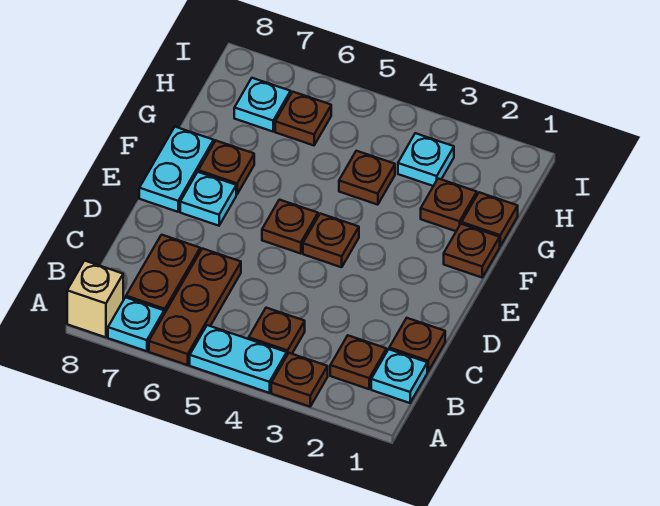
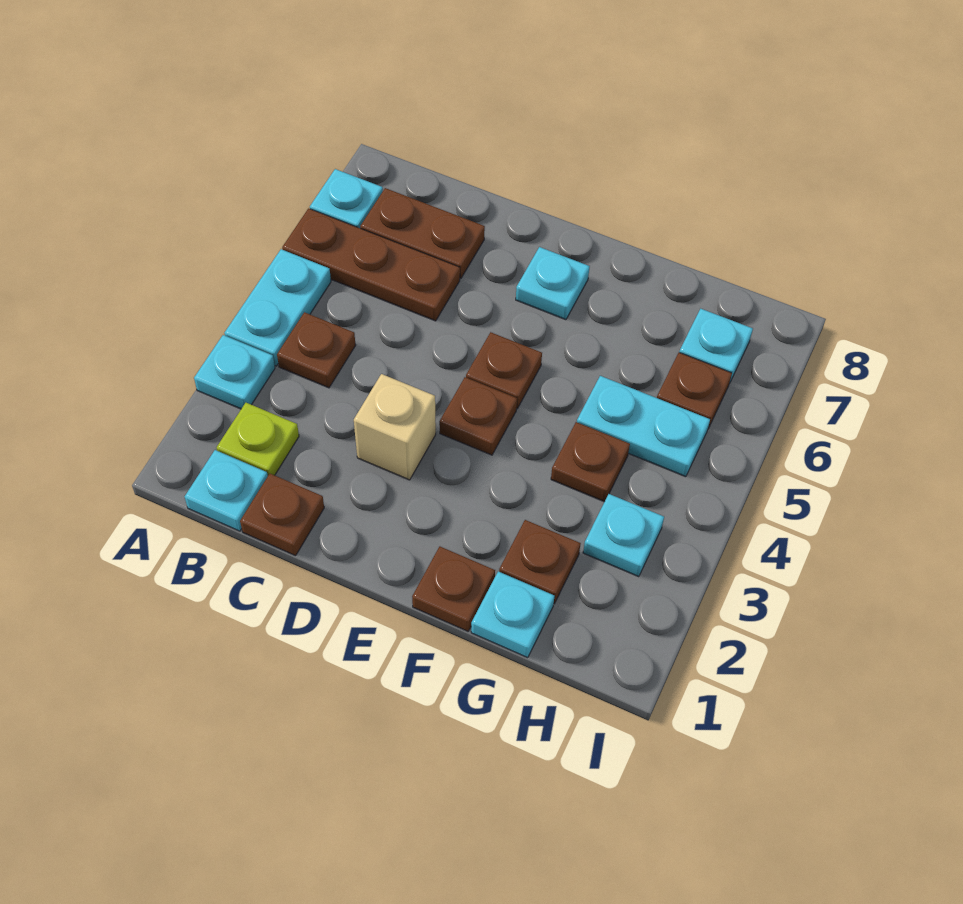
brown 1x1 plate [271,353,328,407] -> cyan 1x1 plate [194,335,275,409]
tan 1x1 brick [67,261,123,337] -> tan 1x1 brick moved to [354,374,436,480]
brown 1x1 plate [330,336,387,389] -> lime 1x1 plate [217,403,299,475]
cyan 1x2 plate [139,127,214,212] -> cyan 1x2 plate moved to [577,376,710,477]
brown 1x1 plate [198,141,254,194] -> none
brown 1x1 plate [462,192,518,246] -> cyan 1x1 plate [471,572,554,658]

